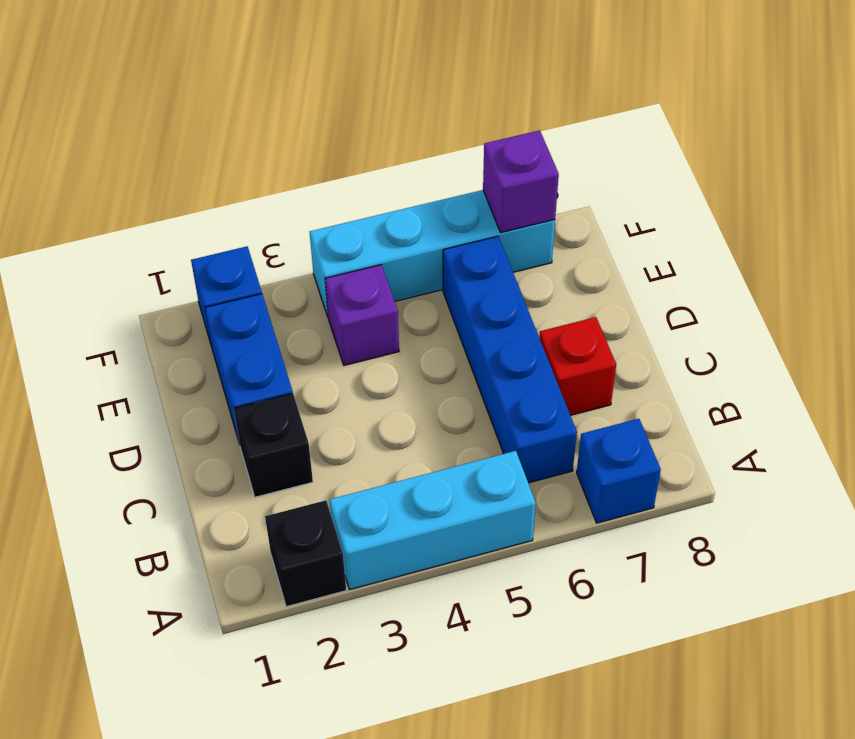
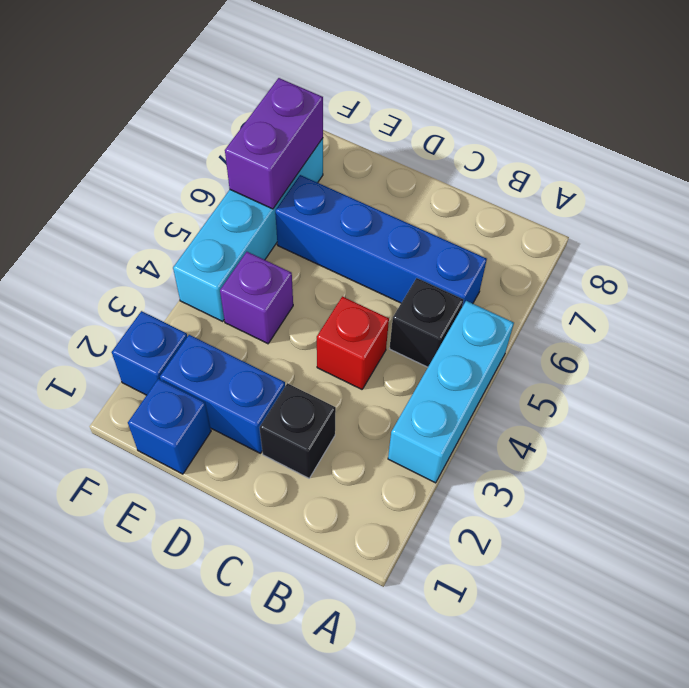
black 1x1 brick [265,500,346,607] -> black 1x1 brick moved to [389,278,463,367]
blue 1x1 brick [577,419,661,523] -> blue 1x1 brick moved to [128,379,211,474]
red 1x1 brick [539,317,616,415] -> red 1x1 brick moved to [317,296,389,389]
purple 1x1 brick [483,130,559,233] -> purple 1x2 brick [225,78,323,209]

